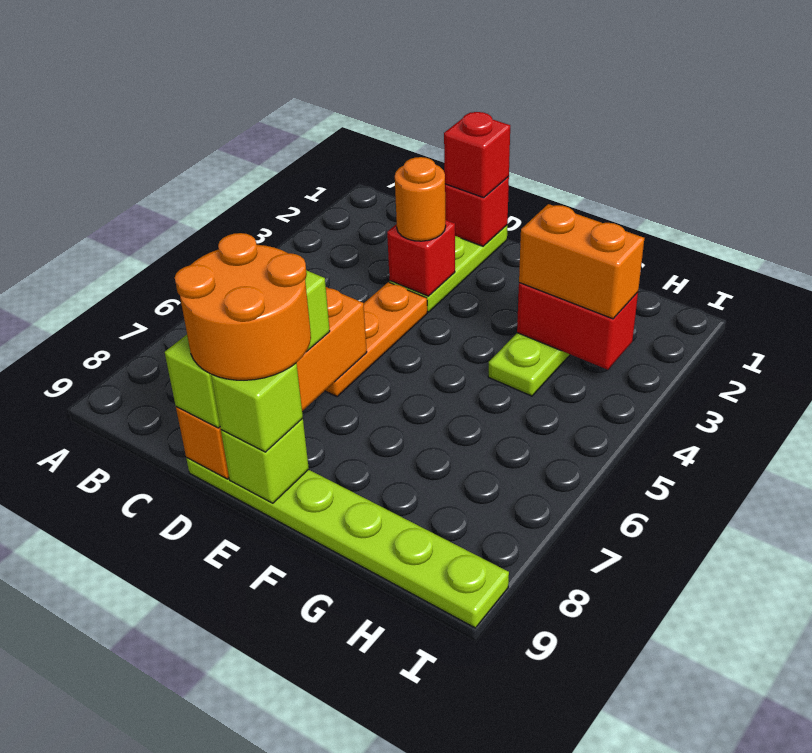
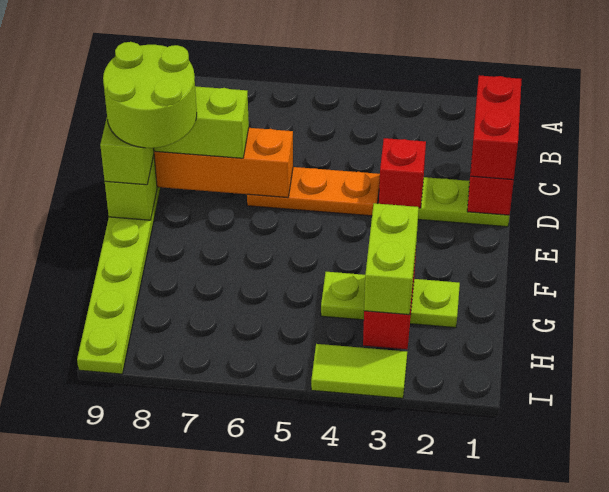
red 1x1 brick [444,112,510,198] -> red 1x2 brick [471,75,522,180]
orange 1x1 round brick [395,157,446,241] -> none
orange 2x2 round brick [175,233,311,380] -> lime 2x2 round brick [103,42,197,148]
orange 1x2 brick [519,204,644,319] -> lime 1x2 brick [364,203,419,315]
none -> lime 1x2 tile [311,344,407,398]

